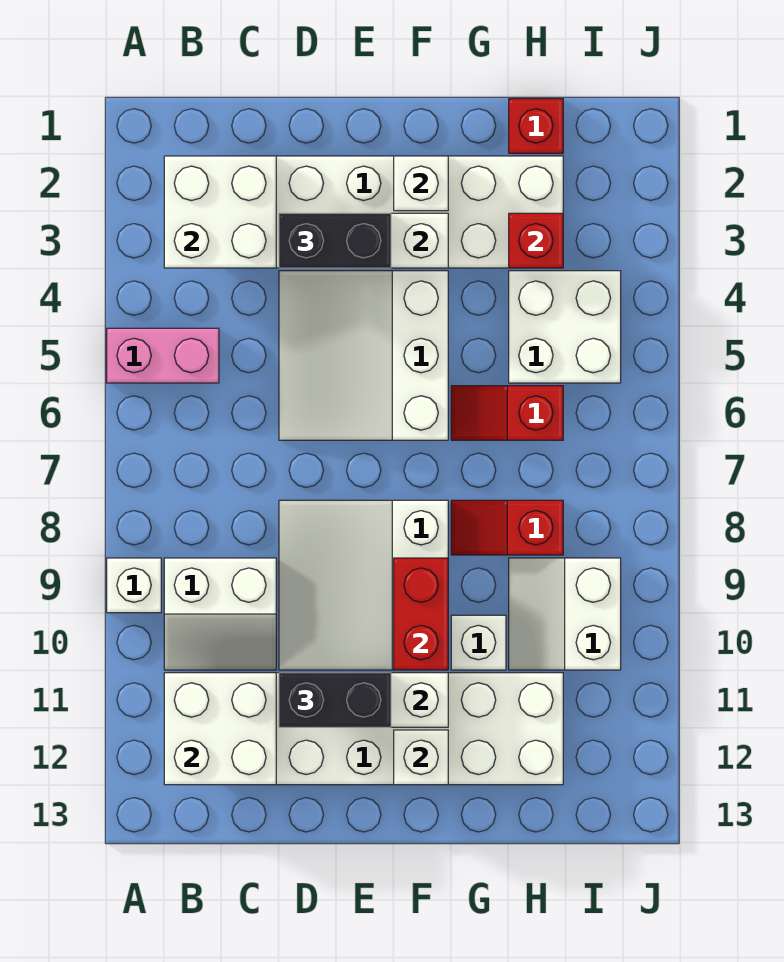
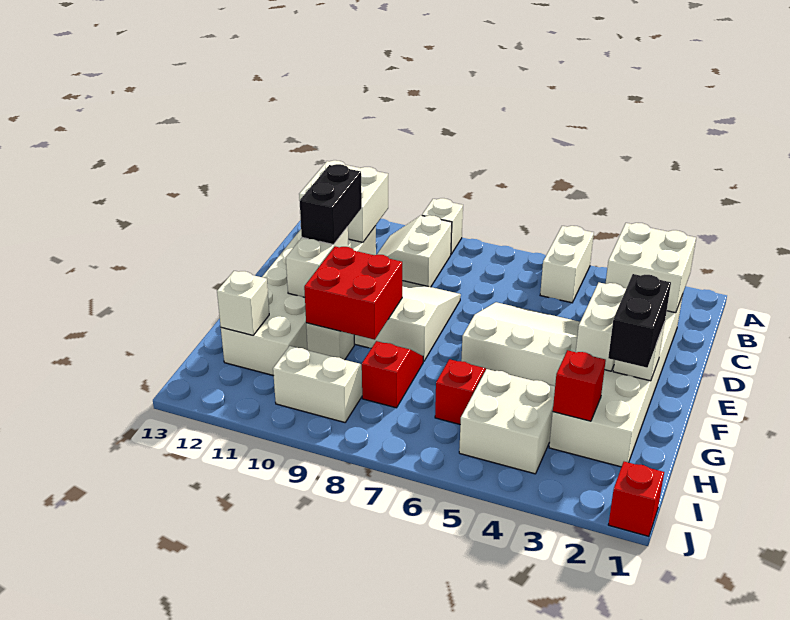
pink 1x2 brick [107,328,219,383] -> white 1x2 brick [540,226,594,303]
black 1x2 brick [279,213,391,268] -> black 1x2 brick moved to [608,274,671,368]
red 1x2 brick [394,558,448,670] -> red 2x2 brick [304,246,402,340]
white 1x1 brick [394,730,448,785] -> white 1x1 brick moved to [217,271,269,335]
red 1x1 brick [509,99,563,153] -> red 1x1 brick moved to [608,462,664,536]

